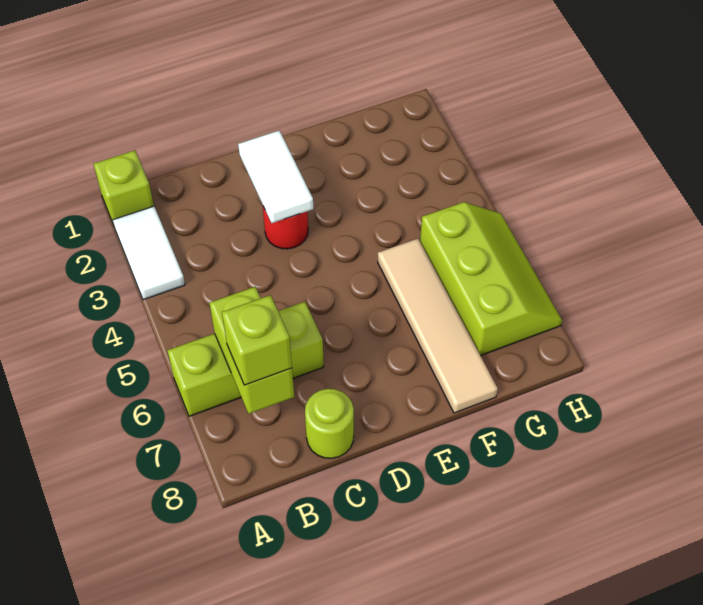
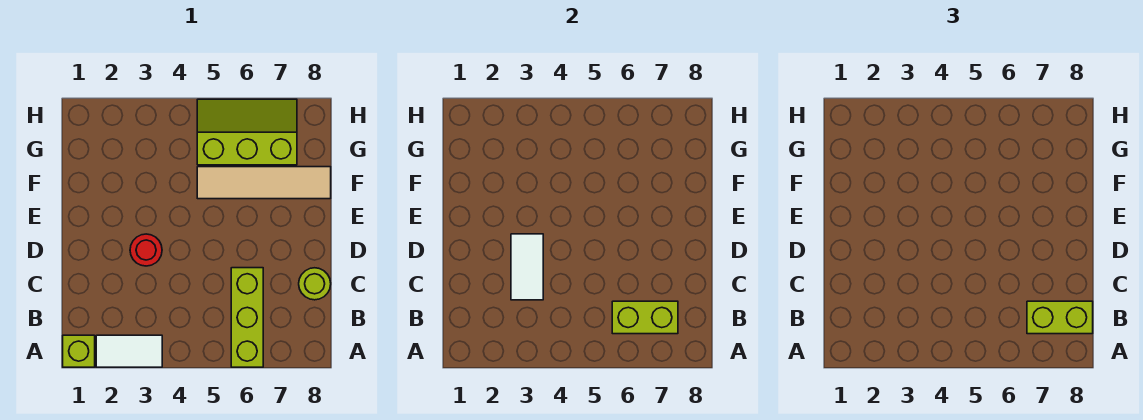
lime 1x1 brick [222,295,292,385] -> lime 1x2 brick [1027,301,1093,334]
white 1x2 tile [238,131,313,223] -> white 1x2 tile turned to [511,234,543,300]

